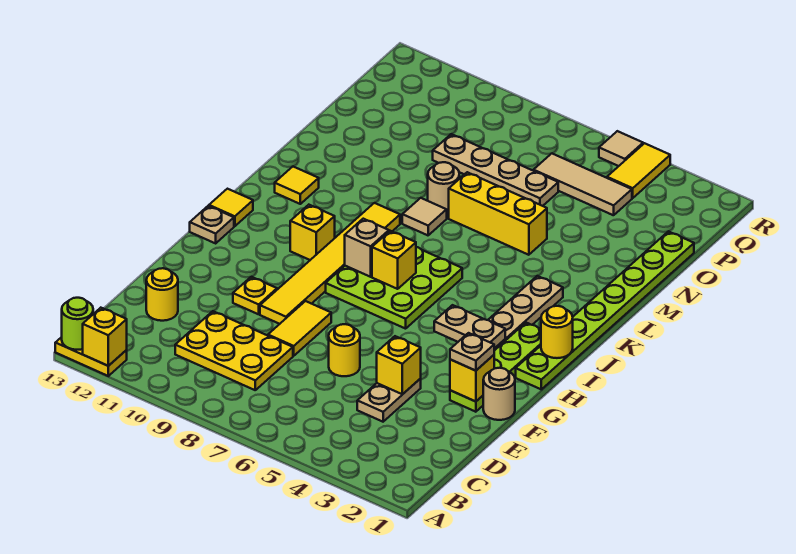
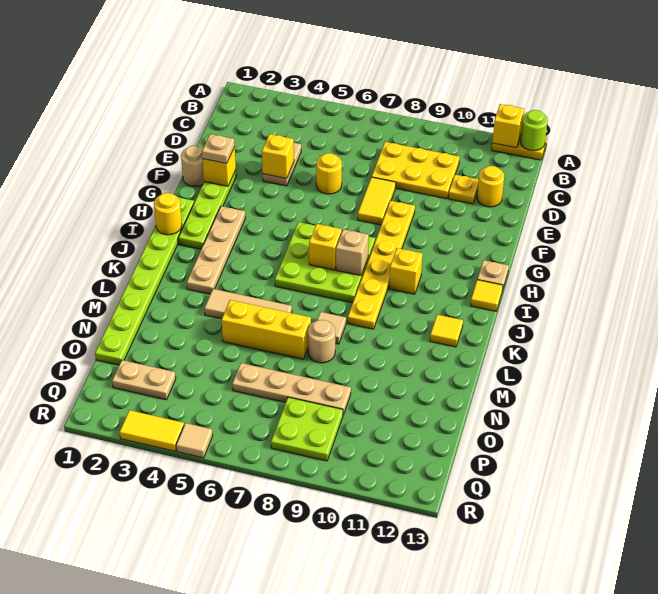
yellow 1x6 tile [260,203,400,324] -> yellow 1x6 plate [348,201,415,329]
yellow 1x1 plate [233,277,277,314] -> yellow 1x1 plate moved to [448,175,478,204]
tan 1x2 plate [434,305,505,348] -> tan 1x2 plate moved to [112,360,176,400]
tan 1x3 tile [533,153,632,215] -> tan 1x3 tile moved to [204,289,292,319]
none -> lime 2x2 plate [271,397,343,461]
yellow 1x2 tile [607,143,670,198] -> yellow 1x2 tile turned to [120,410,184,451]

